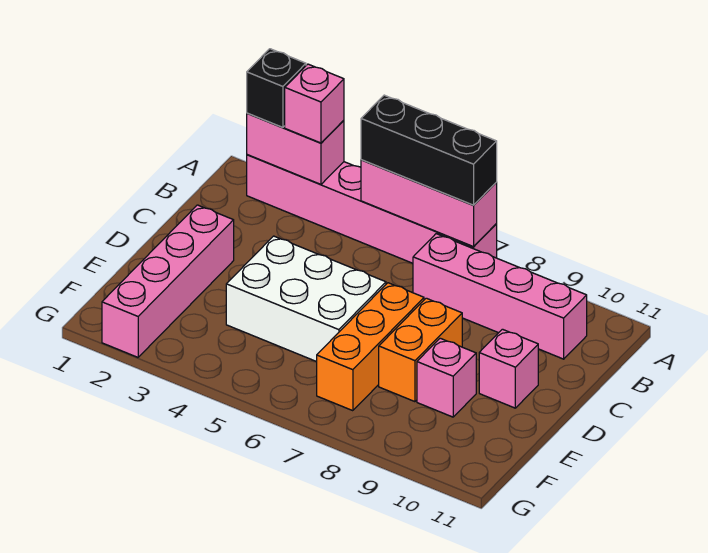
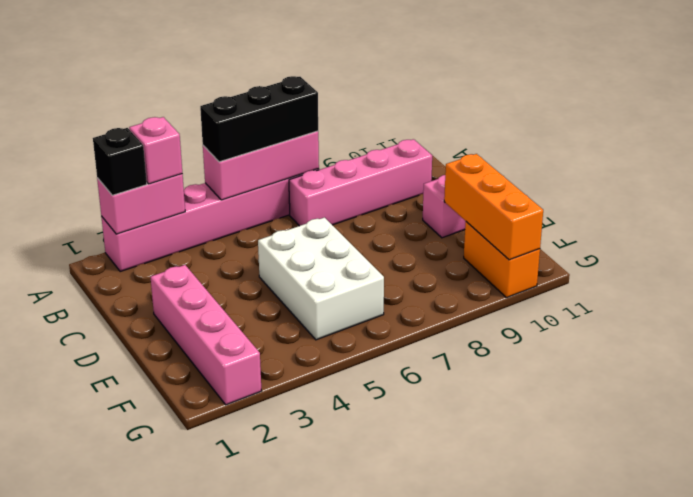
white 2x3 brick [226,236,386,362] -> white 2x3 brick turned to [258,218,384,340]
orange 1x3 brick [317,283,424,411] -> orange 1x3 brick moved to [444,154,543,260]
orange 1x2 brick [379,298,462,402] -> orange 1x2 brick moved to [464,222,540,298]
pink 1x1 brick [417,338,476,417] -> none

